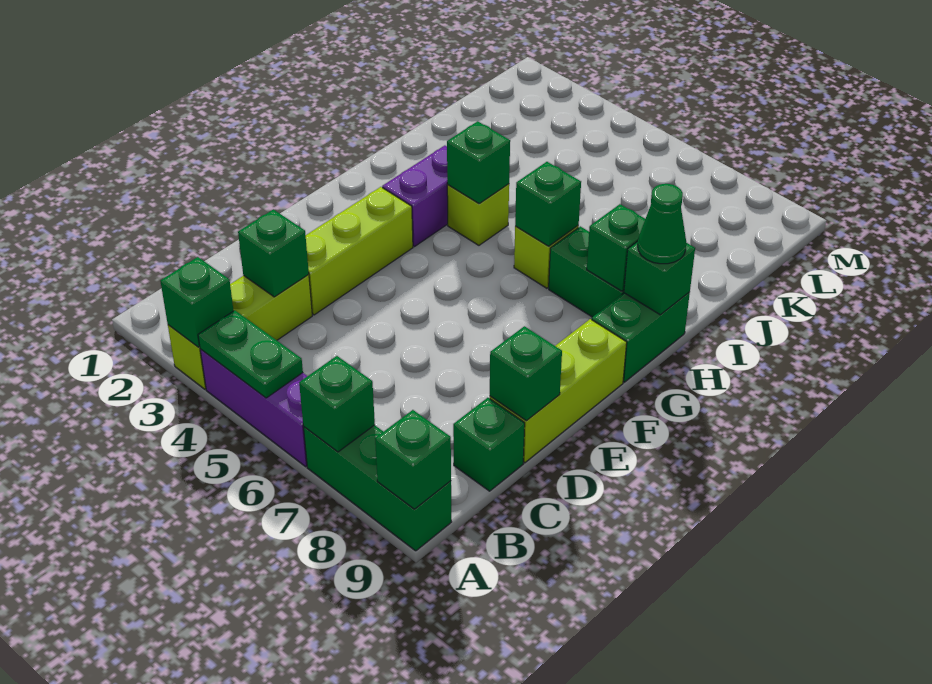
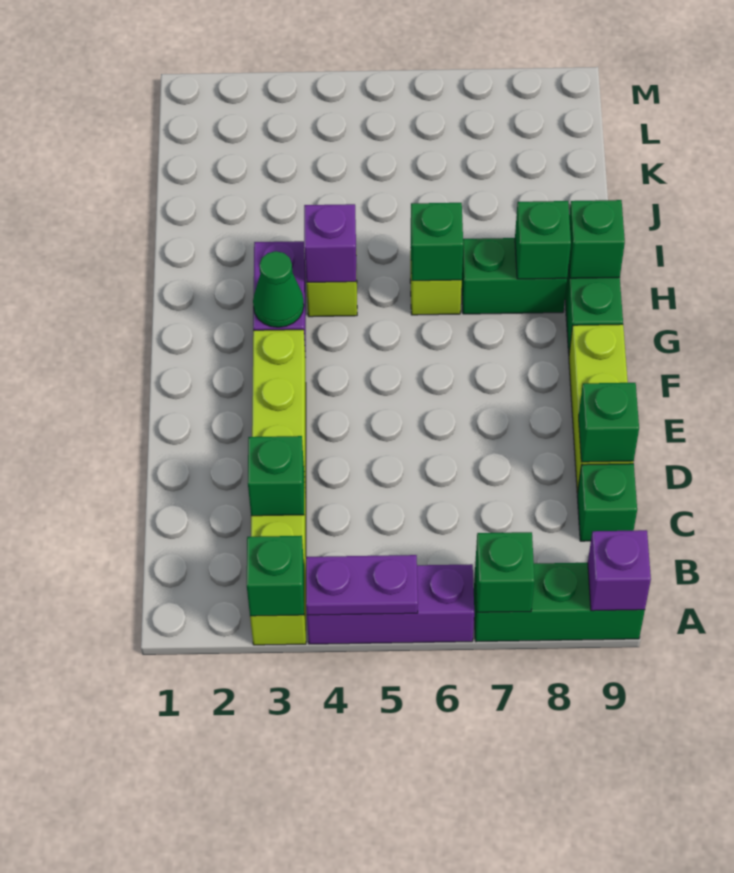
green 1x2 plate [198,310,303,398] -> purple 1x2 plate [306,555,418,615]
green 1x1 brick [375,410,451,509] -> purple 1x1 brick [588,530,651,611]
green 1x1 brick [447,121,510,203] -> purple 1x1 brick [304,204,357,282]
green 1x1 cone [638,184,686,264] -> green 1x1 cone moved to [253,251,304,327]

